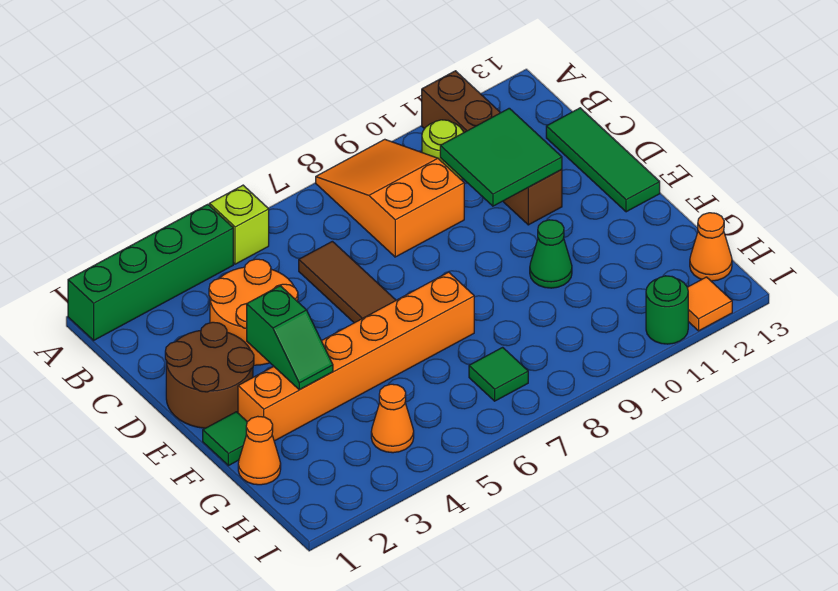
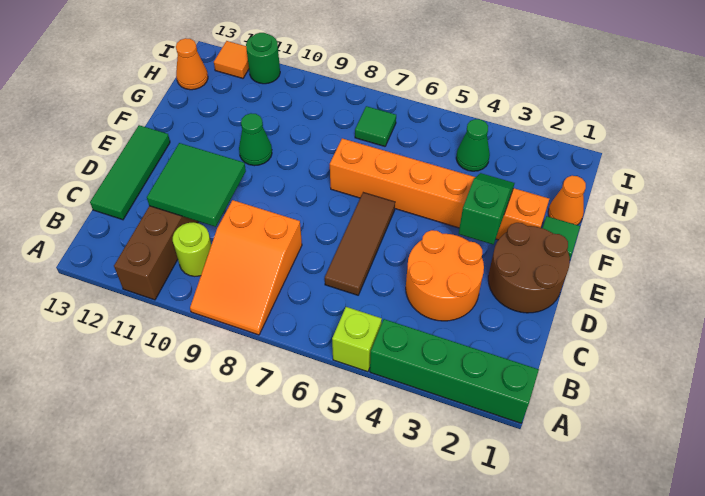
orange 1x1 cone [371,384,414,453] -> green 1x1 cone [456,119,490,171]

